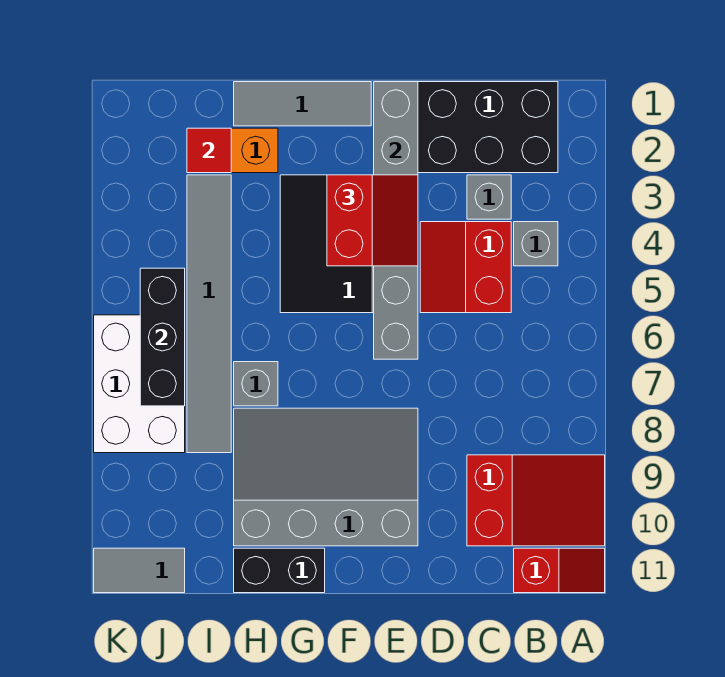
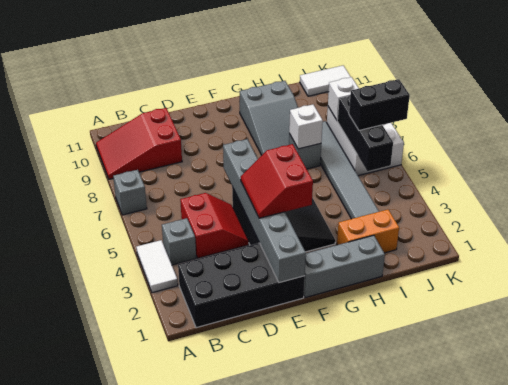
none -> white 1x2 tile [136,240,178,293]
red 1x2 slope [514,548,605,593] -> none
grey 1x1 brick [467,175,511,219] -> grey 1x1 brick moved to [113,170,147,215]
grey 3x4 slope [234,408,418,546] -> grey 2x3 slope [239,81,298,155]
grey 1x3 tile [234,82,371,126] -> grey 1x3 brick [304,235,385,298]
black 1x2 brick [234,548,325,593] -> black 1x2 brick moved to [349,79,410,130]
none -> white 1x1 brick [289,105,323,149]
red 1x1 tile [187,128,231,173] -> none
none -> white 1x1 brick [328,77,359,120]
grey 1x2 tile [94,548,185,593] -> white 1x2 tile [300,66,351,96]

